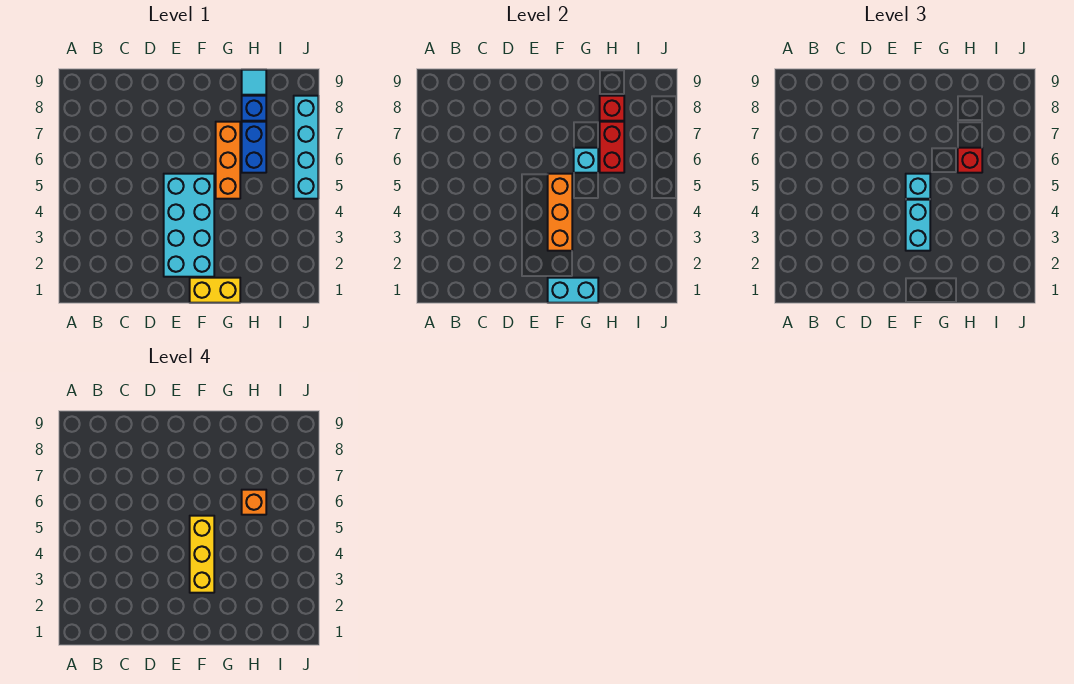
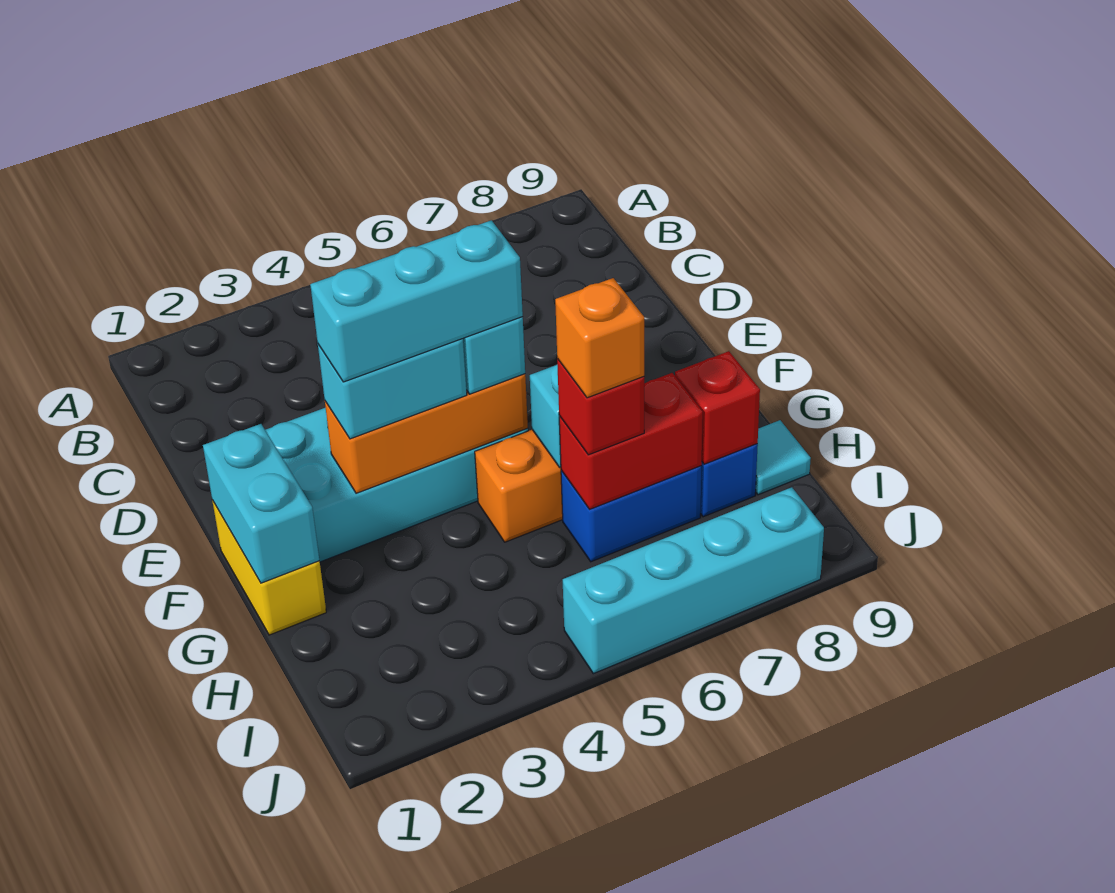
yellow 1x3 brick [190,516,214,593] -> cyan 1x3 brick [310,220,523,382]

